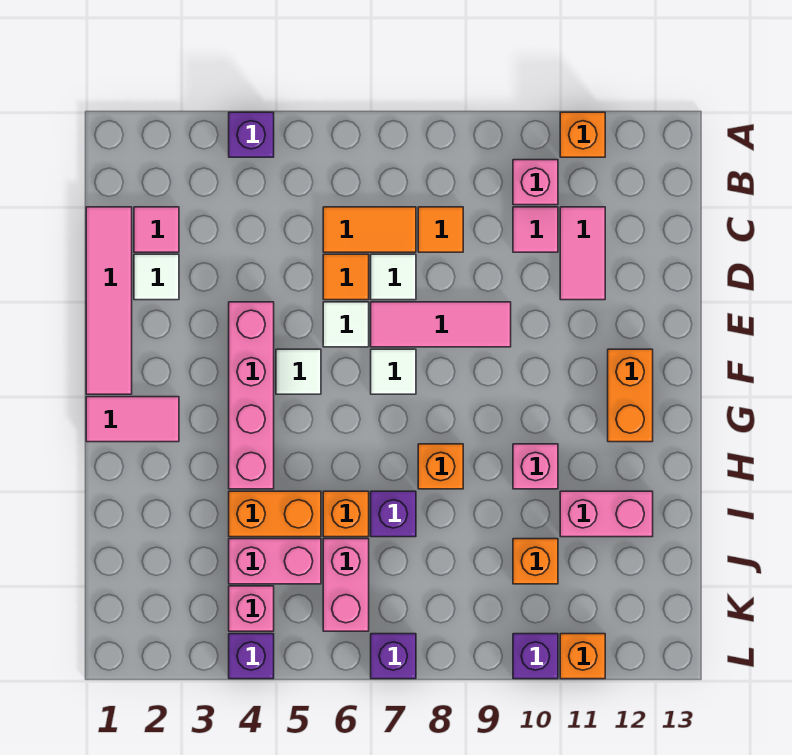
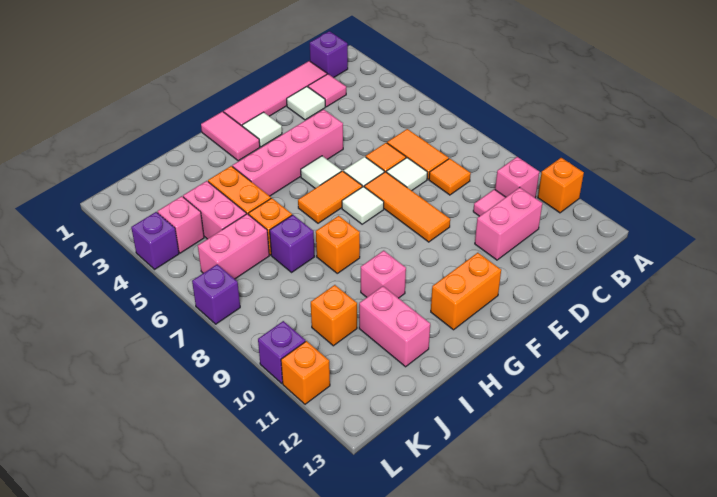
purple 1x1 brick [229,112,274,157] -> purple 1x1 brick moved to [310,31,348,78]
pink 1x2 tile [560,207,605,300] -> pink 1x2 brick [475,187,542,260]
pink 1x3 tile [371,302,511,347] -> orange 1x3 tile [364,172,450,242]
none -> white 1x1 tile [242,112,282,147]
none -> orange 1x2 tile [298,171,362,223]

